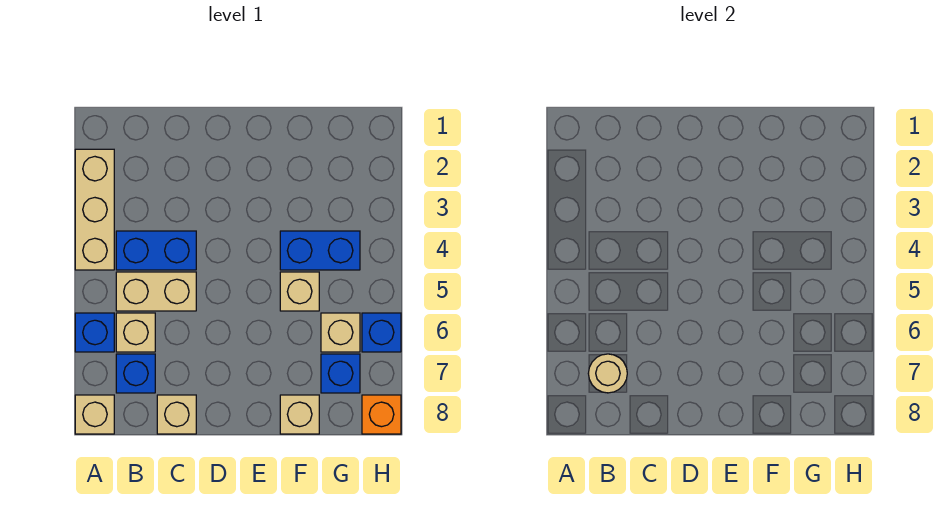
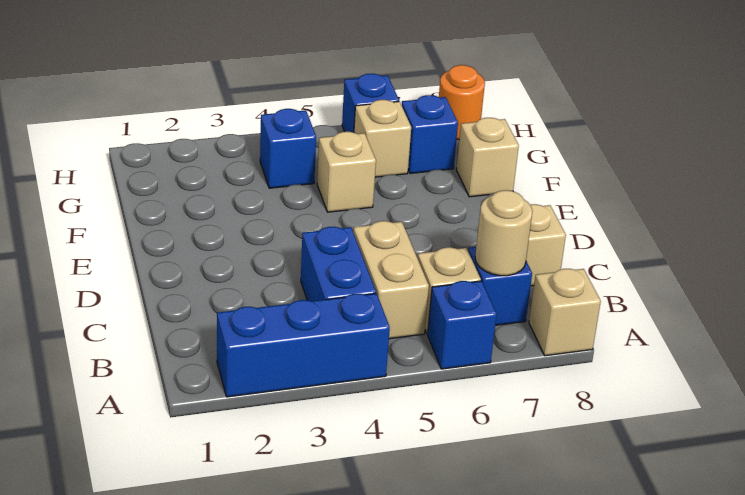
tan 1x3 brick [75,149,114,270] -> blue 1x3 brick [217,294,390,397]
blue 1x2 brick [280,231,360,270] -> blue 1x1 brick [260,109,316,188]
orange 1x1 brick [362,395,401,434] -> orange 1x1 round brick [439,65,485,140]

